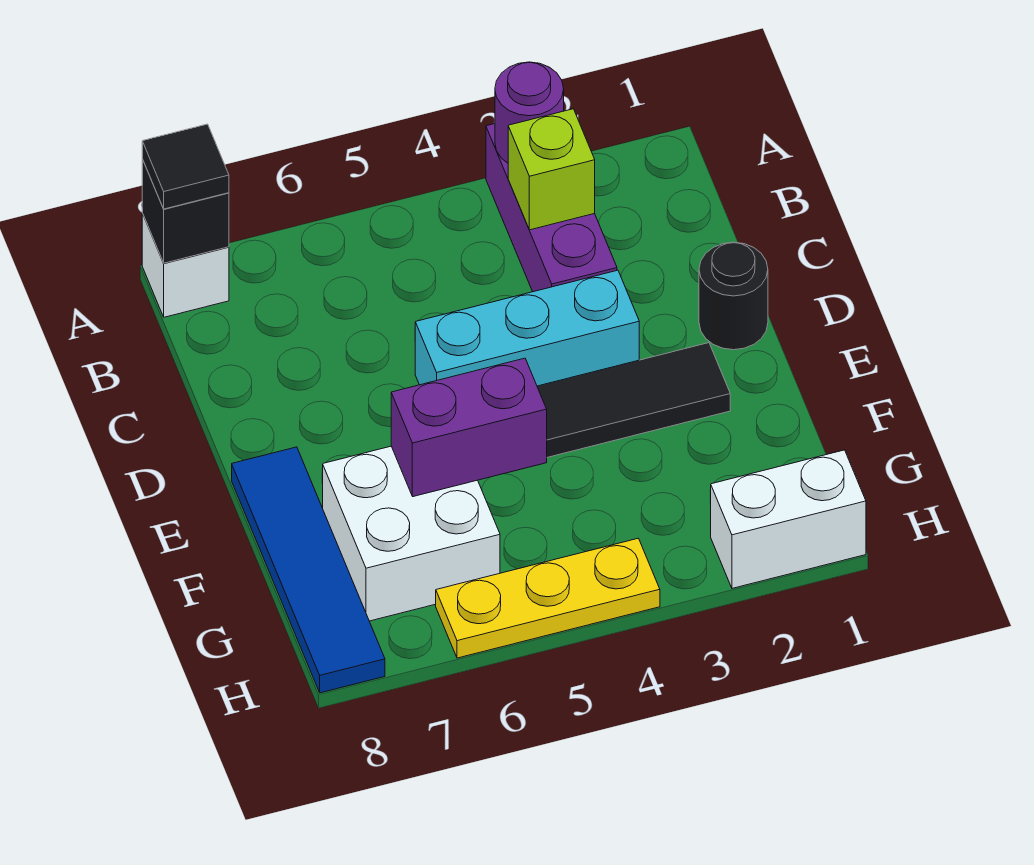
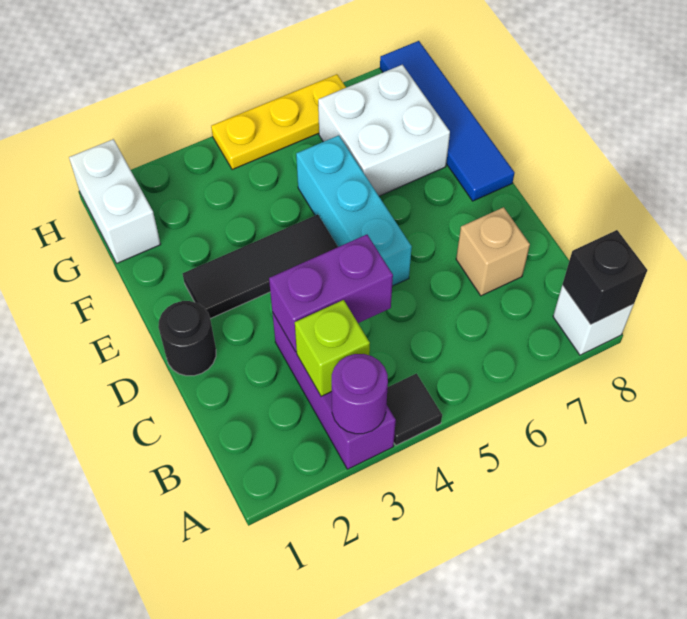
black 1x1 tile [142,124,229,209] -> black 1x1 tile moved to [386,374,442,445]
none -> tan 1x1 brick [456,207,530,296]
cyan 1x3 brick [415,270,639,386] -> cyan 1x3 brick turned to [296,135,412,286]
purple 1x2 brick [391,358,547,497] -> purple 1x2 brick moved to [269,235,393,352]
white 1x2 brick [710,450,866,588] -> white 1x2 brick turned to [69,139,161,263]

